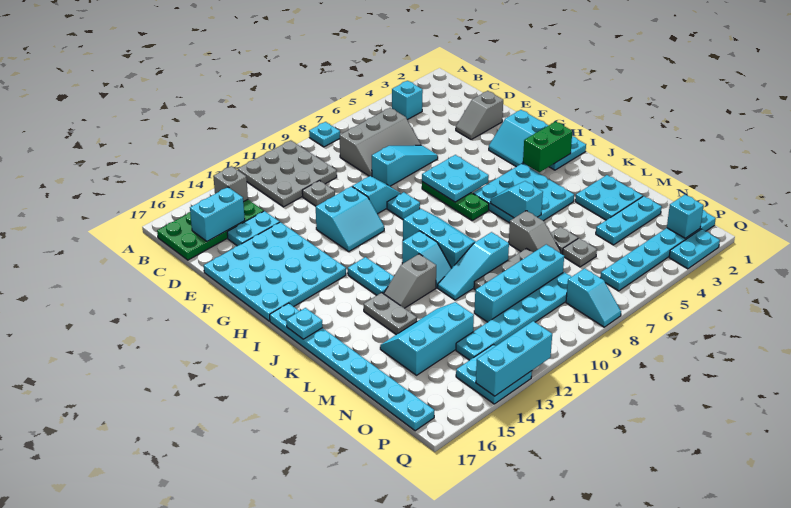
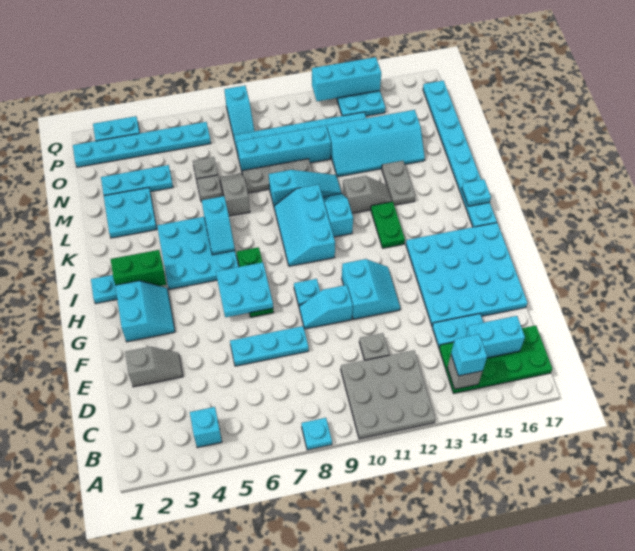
grey 2x3 slope [340,108,421,177] -> none
cyan 1x3 slope [372,145,438,186] -> cyan 1x3 plate [230,326,309,366]
cyan 2x2 slope [316,186,384,251] -> cyan 2x2 slope turned to [342,259,400,319]
cyan 1x2 plate [348,257,394,295] -> green 1x2 plate [371,202,405,248]
cyan 2x3 slope [380,302,474,375] -> cyan 2x4 slope [327,110,425,177]
cyan 1x1 brick [667,195,704,238] -> cyan 1x1 brick moved to [451,334,487,376]
cyan 1x2 slope [566,268,621,327] -> cyan 1x2 slope turned to [224,86,254,137]

